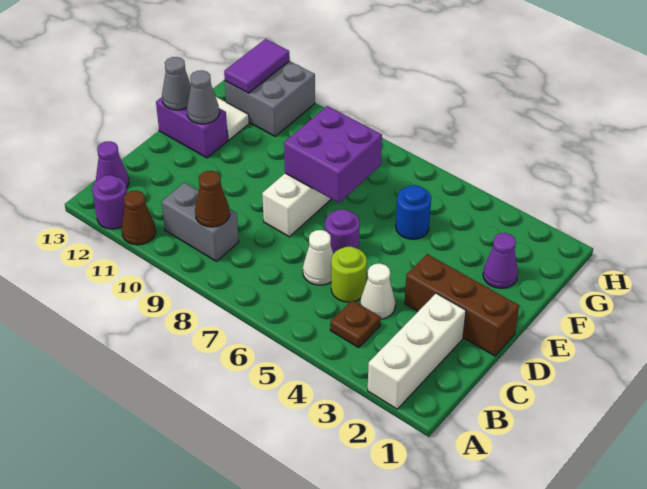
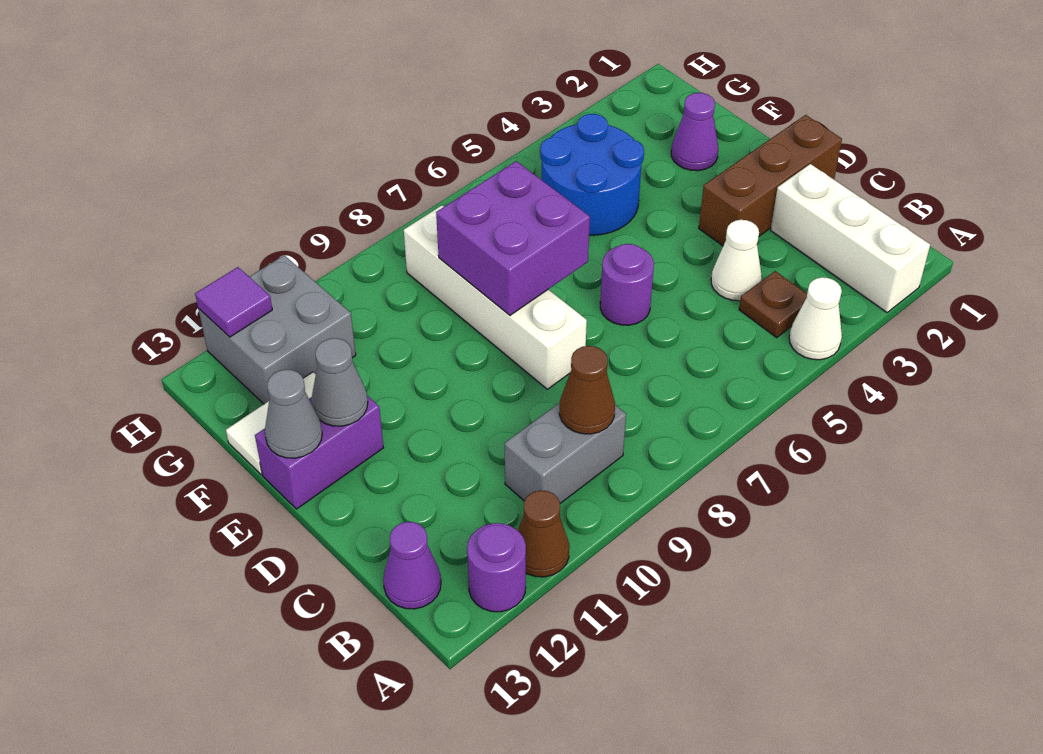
lime 1x1 round brick [331,246,367,302] -> none
white 1x1 cone [303,230,333,285] -> white 1x1 cone moved to [789,277,842,360]
blue 1x1 round brick [396,185,431,239] -> blue 2x2 round brick [540,114,644,235]
purple 1x2 tile [224,39,290,93] -> purple 1x1 tile [195,267,272,337]

